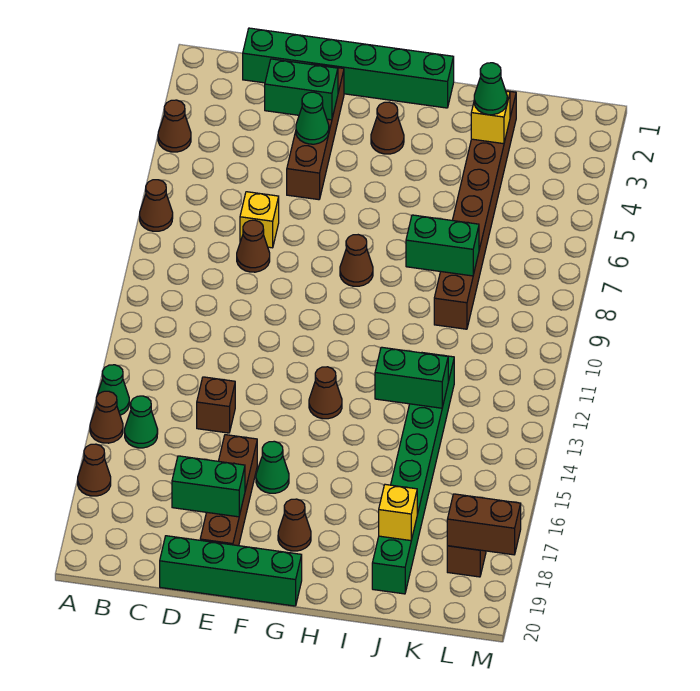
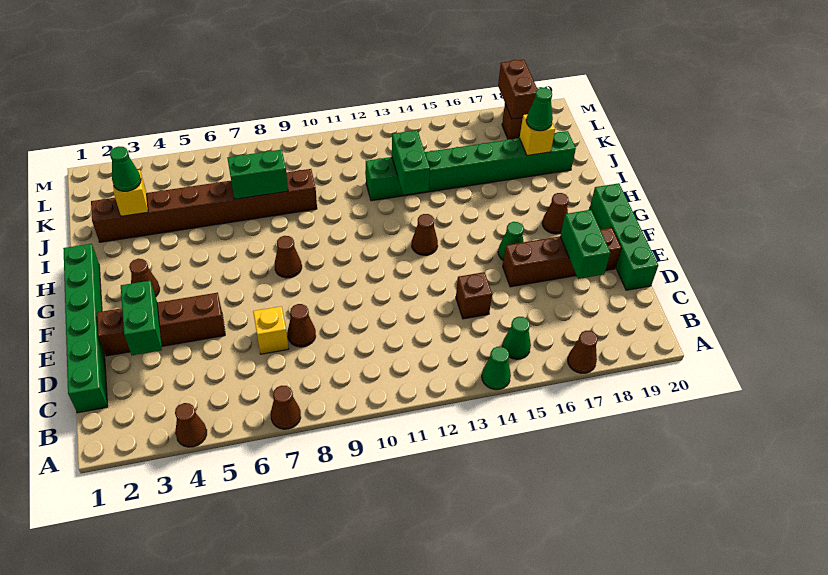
brown 1x1 cone [90,391,123,443] -> none
green 1x1 cone [296,92,329,144] -> green 1x1 cone moved to [526,88,553,131]
green 1x2 brick [406,215,479,276] -> green 1x2 brick turned to [227,150,288,199]

